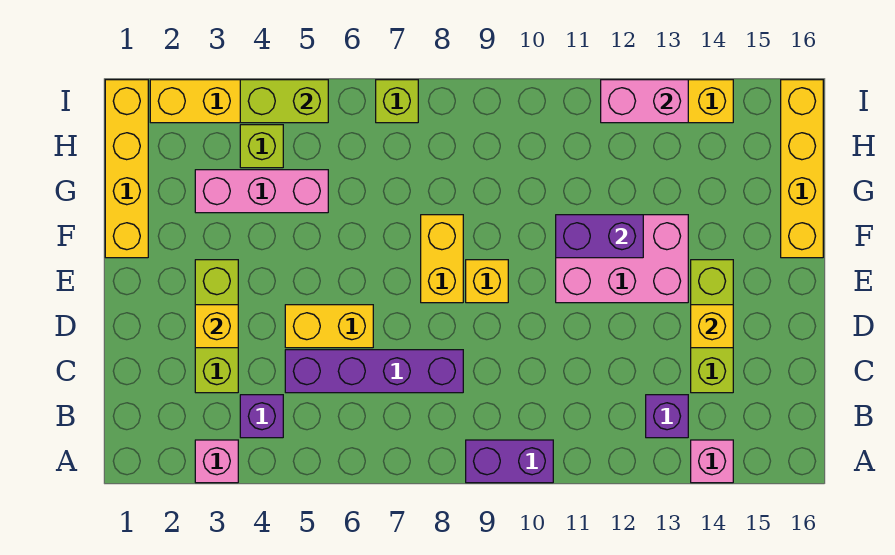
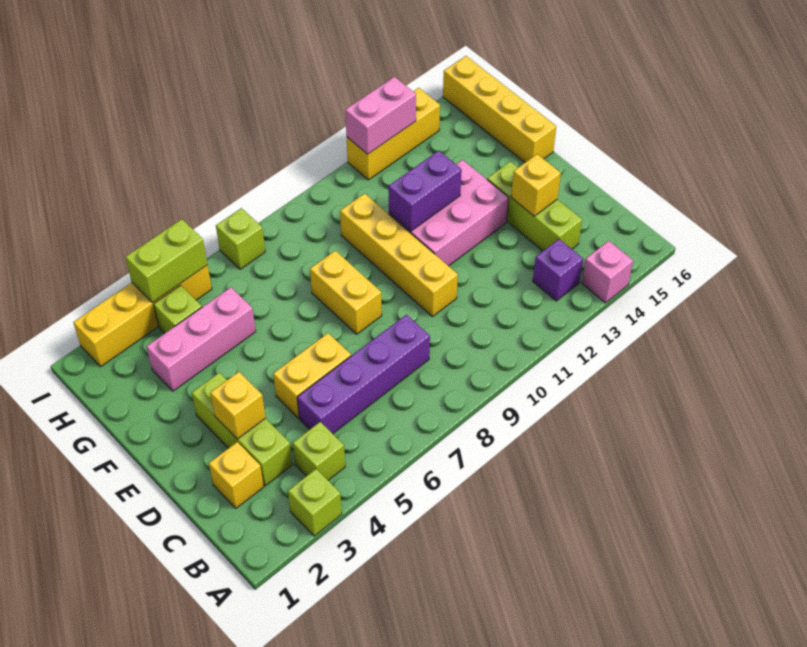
pink 1x1 brick [195,440,238,483] -> lime 1x1 brick [288,469,342,536]
purple 1x2 brick [466,440,553,483] -> none
purple 1x1 brick [240,395,283,438] -> lime 1x1 brick [293,422,345,480]
yellow 1x1 brick [466,260,508,303] -> yellow 1x1 brick moved to [209,442,264,508]
yellow 1x4 brick [105,80,148,258] -> yellow 1x4 brick moved to [340,194,458,317]

